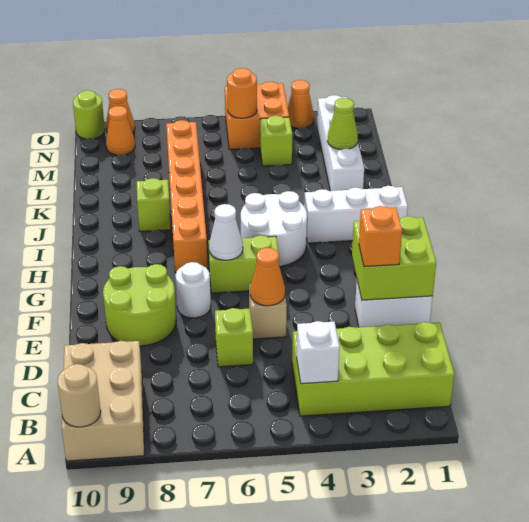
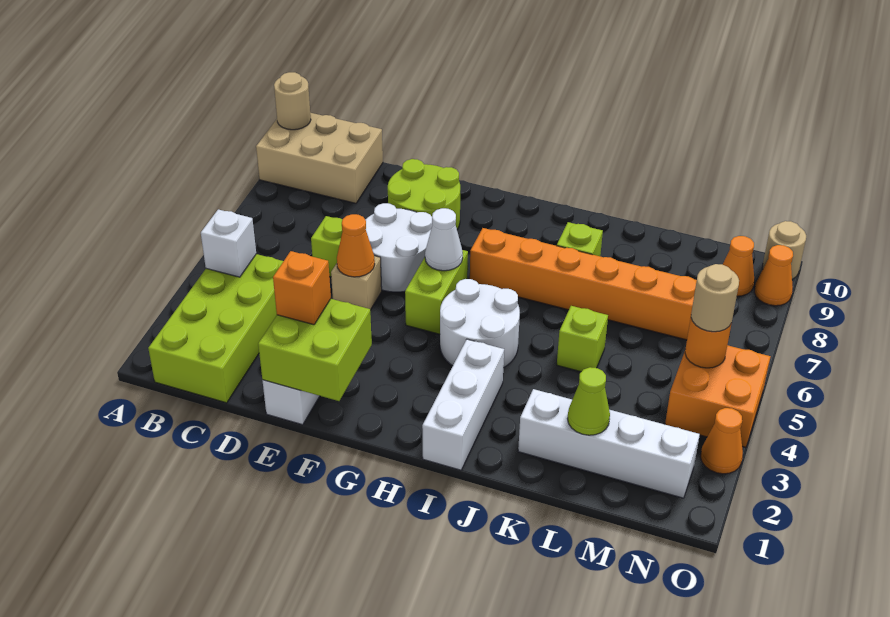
white 1x1 round brick [176,262,211,318] -> white 2x2 round brick [365,203,432,292]
lime 1x1 brick [260,115,292,166] -> lime 1x1 brick moved to [557,306,608,372]
none -> tan 1x1 round brick [691,264,739,332]
lime 1x1 round brick [73,90,105,139] -> tan 1x1 round brick [762,221,806,279]

